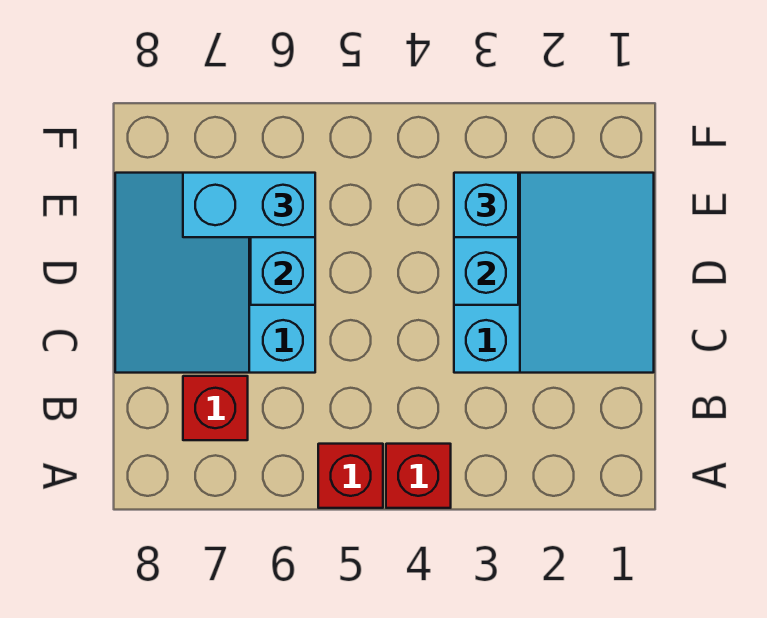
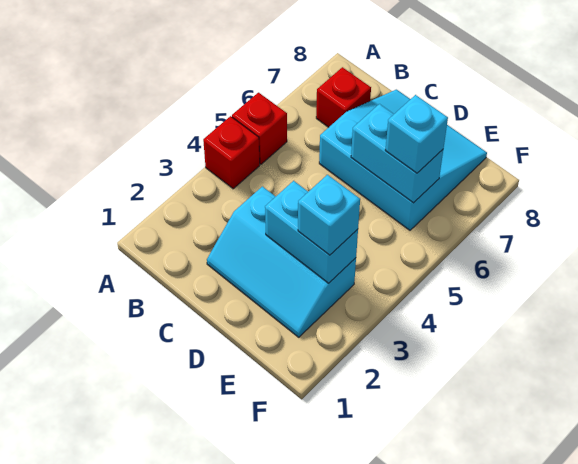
cyan 3x3 slope [454,173,654,373] -> cyan 2x3 slope [207,186,356,337]
cyan 1x2 brick [183,173,315,237] -> cyan 1x1 brick [385,95,448,173]

